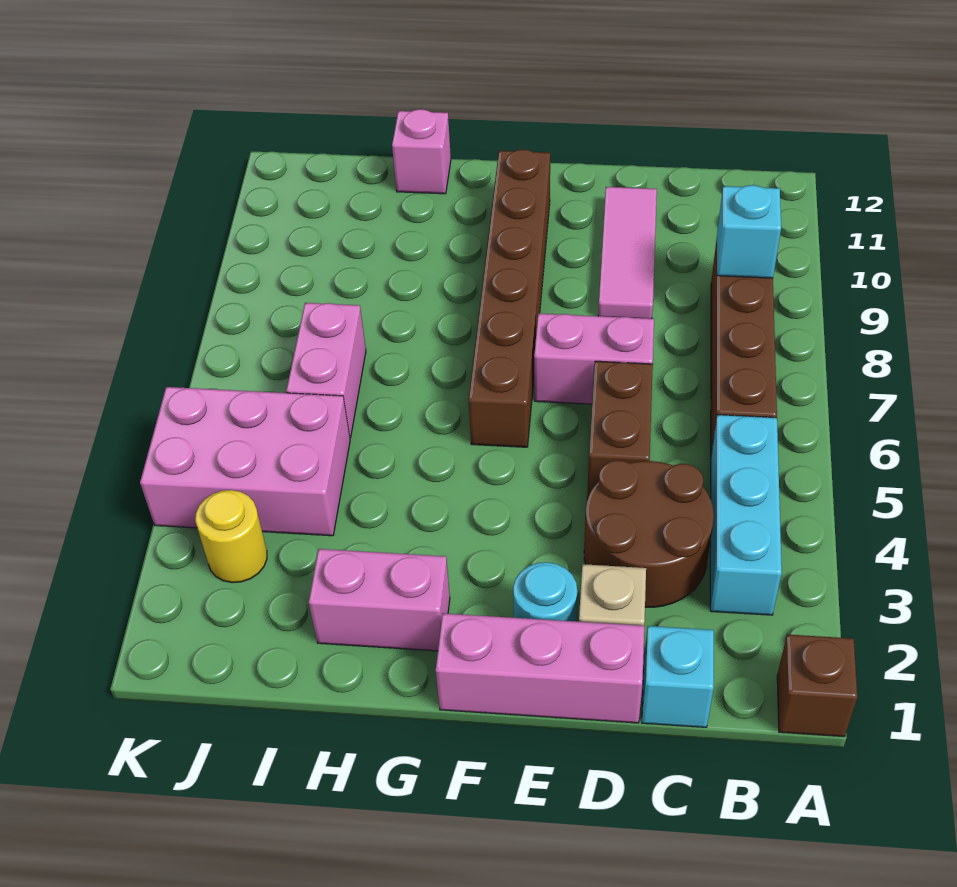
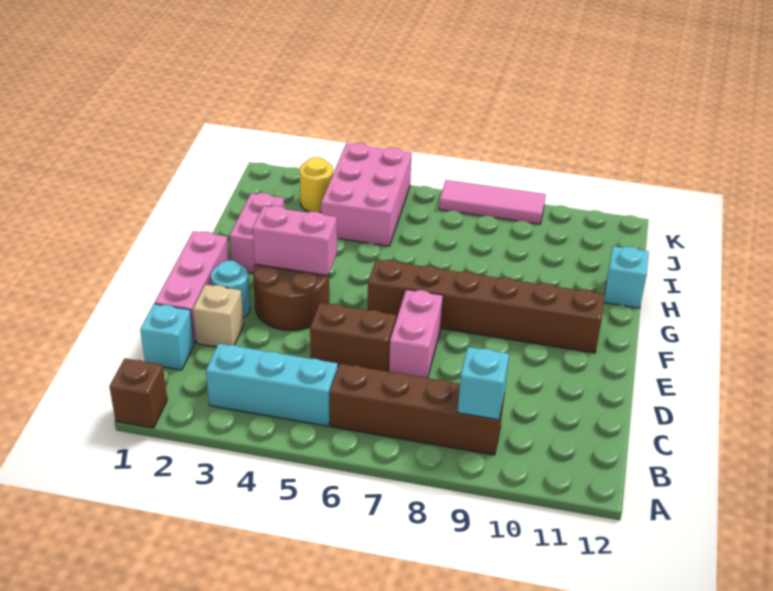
brown 2x2 round brick [584,460,714,607] -> brown 2x2 round brick moved to [253,264,329,330]
pink 1x3 tile [598,187,657,319] -> pink 1x3 tile moved to [439,180,546,224]
pink 1x1 brick [392,109,451,194] -> cyan 1x1 brick [604,246,649,308]
pink 1x2 brick [286,303,366,438] -> pink 1x2 brick moved to [253,206,337,276]

